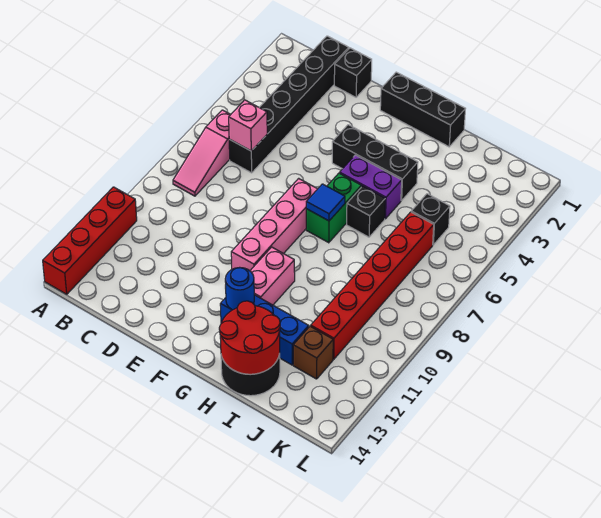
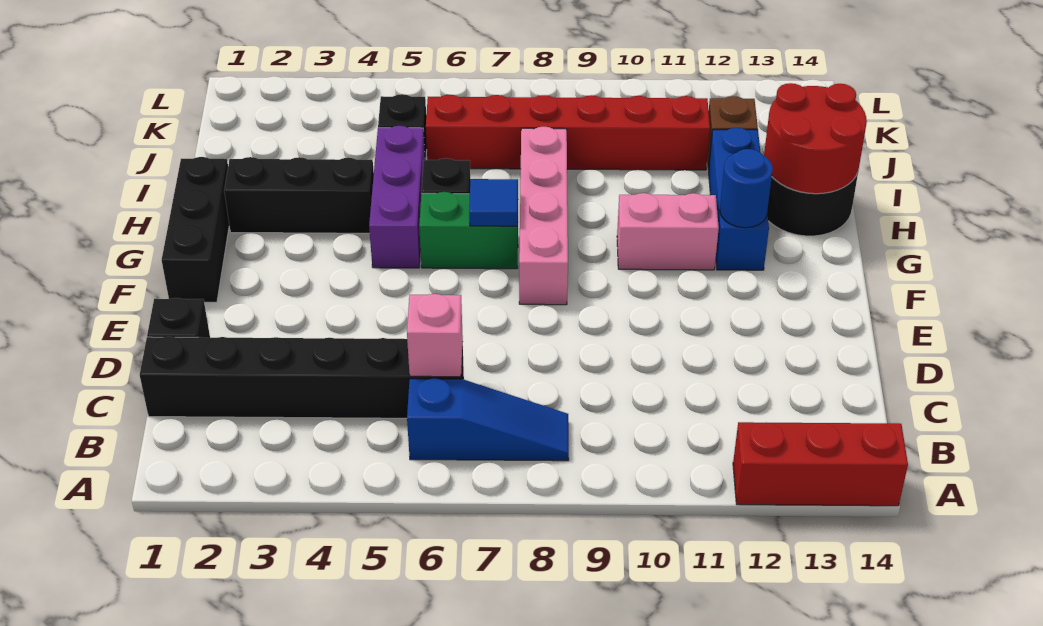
red 1x4 brick [43,187,137,294] -> red 1x3 brick [733,422,908,506]
pink 1x3 slope [173,110,231,196] -> blue 1x3 slope [407,378,569,461]
black 1x3 brick [332,125,418,201] -> black 1x3 brick turned to [224,157,374,233]
pink 1x4 brick [231,178,317,271] -> pink 1x4 brick turned to [519,127,568,305]
purple 1x2 brick [340,155,402,219] -> purple 1x3 brick [369,126,425,268]

